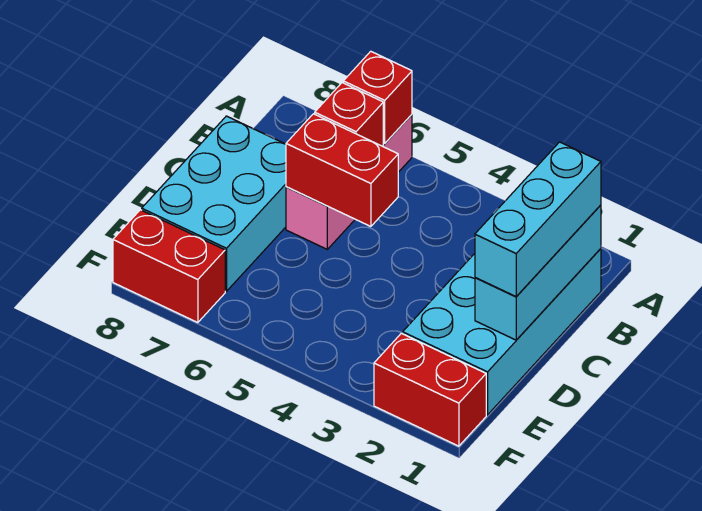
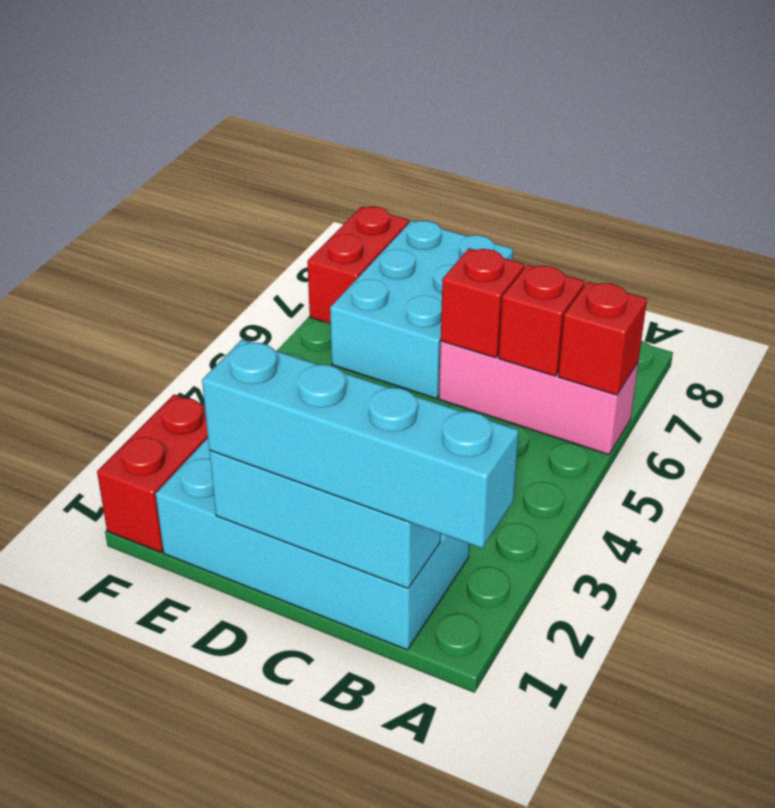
cyan 1x3 brick [475,142,601,297] -> cyan 1x4 brick [202,340,519,548]
red 1x2 brick [286,114,398,227] -> red 1x1 brick [441,248,524,358]
cyan 2x3 brick [142,116,286,291] -> cyan 2x3 brick turned to [330,221,513,398]

